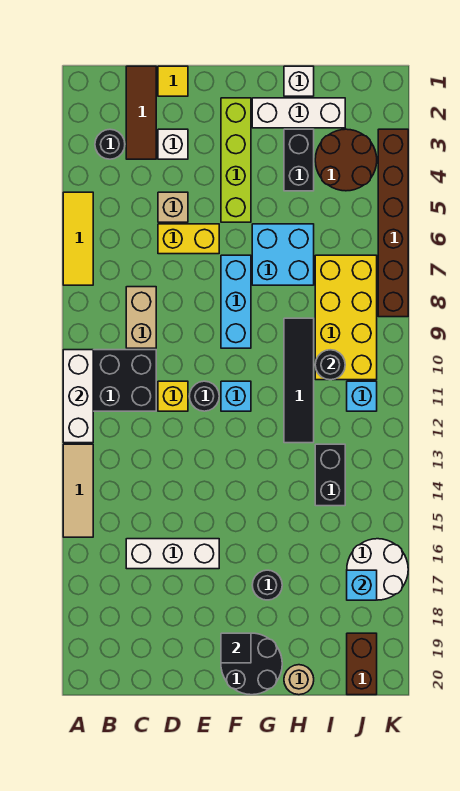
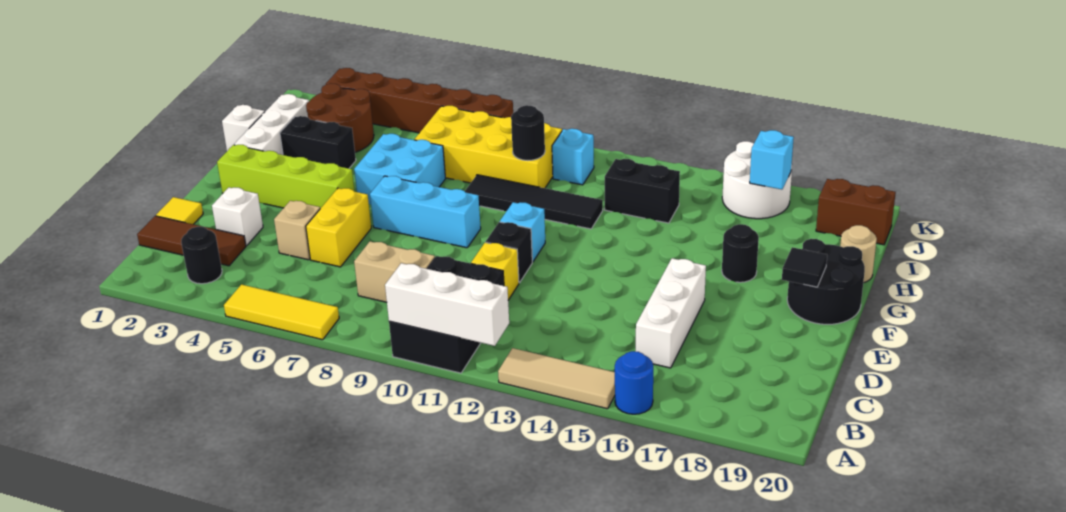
none -> blue 1x1 round brick [615,351,653,414]
black 1x1 round brick [189,381,219,411] -> black 1x1 brick [486,222,532,283]

